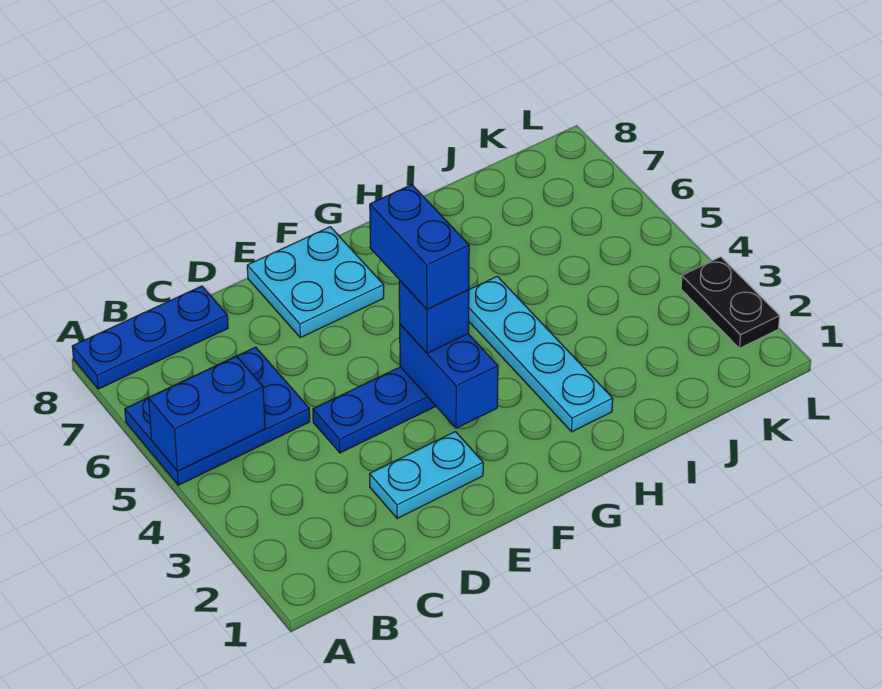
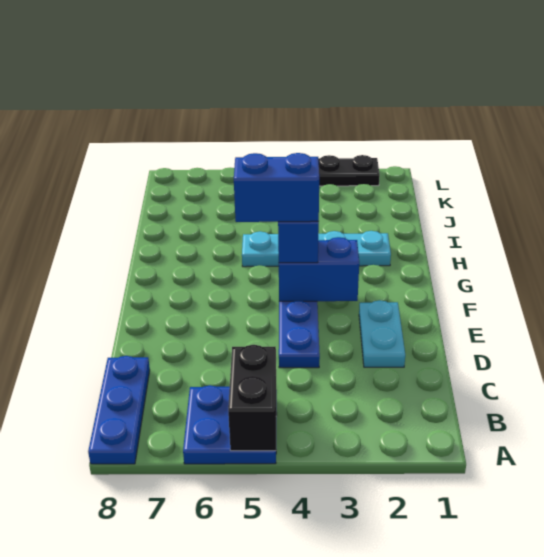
blue 2x3 plate [125,347,310,485] -> blue 2x2 plate [183,385,277,464]
blue 1x2 brick [148,356,265,471] -> black 1x2 brick [228,345,276,451]
cyan 2x2 plate [247,227,384,338] -> none

